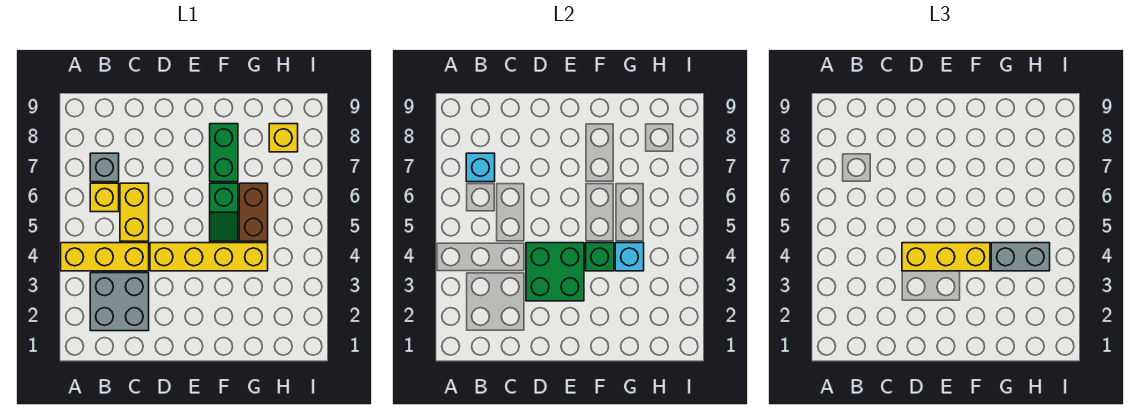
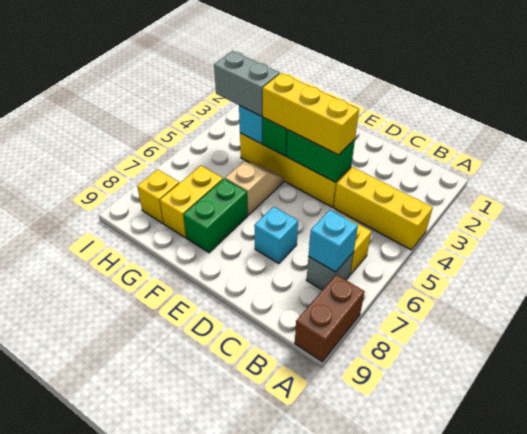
grey 2x2 brick [90,273,149,331] -> none
yellow 1x2 brick [120,183,149,241] -> yellow 1x2 brick moved to [160,166,223,238]
green 2x2 brick [526,243,584,301] -> green 1x2 brick [286,130,355,182]
none -> cyan 1x1 brick [254,207,298,264]
green 1x2 slope [210,183,238,241] -> tan 1x2 slope [225,162,284,215]
brown 1x2 brick [239,183,268,241] -> brown 1x2 brick moved to [295,275,365,362]

